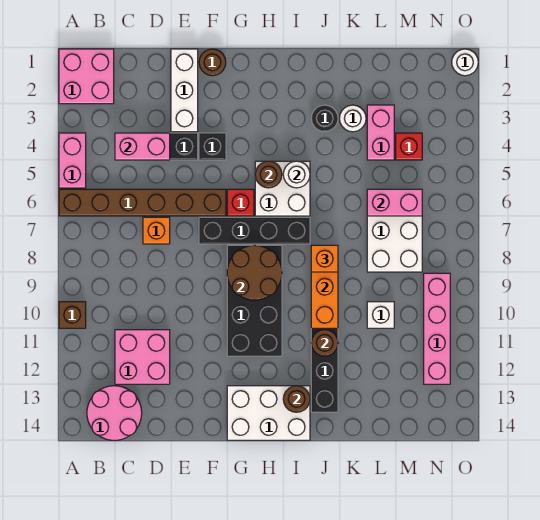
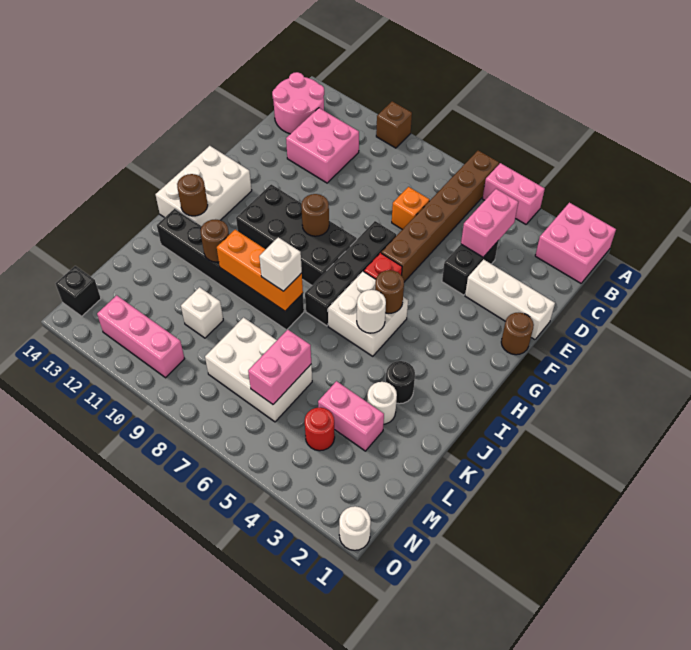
black 1x1 brick [199,133,226,160] -> black 1x1 brick moved to [56,266,101,316]
brown 2x2 round brick [227,245,282,300] -> brown 1x1 round brick [301,194,329,236]
orange 1x1 brick [311,245,338,272] -> white 1x1 brick [259,237,302,291]
red 1x1 brick [396,133,422,160] -> red 1x1 round brick [305,408,335,451]
pink 1x4 brick [424,273,450,384] -> pink 1x3 brick [97,295,185,378]

